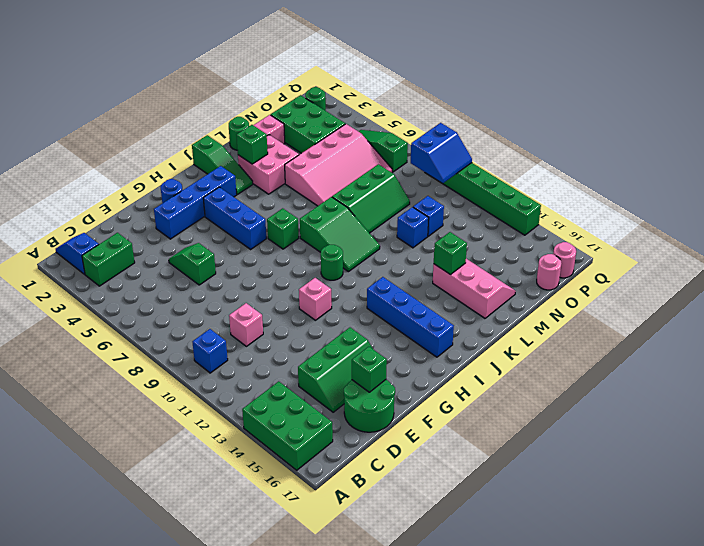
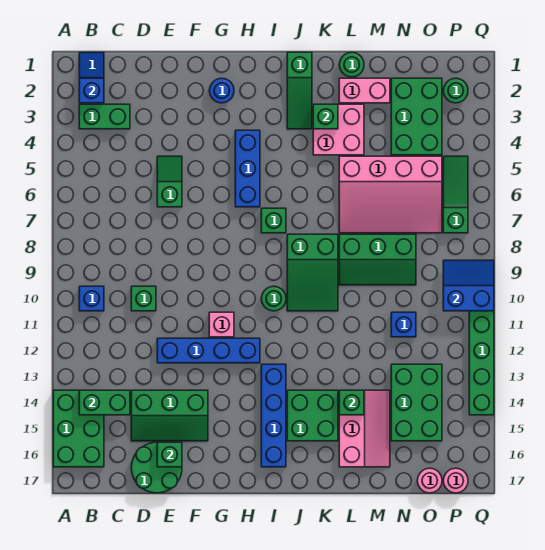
none -> green 1x2 brick [79,390,130,415]
pink 1x1 brick [229,303,263,346] -> green 1x1 brick [131,286,156,311]
blue 1x4 brick [154,166,237,239] -> blue 1x4 brick moved to [157,338,260,363]
none -> green 2x2 brick [287,390,338,441]
blue 1x1 brick [397,207,429,248] -> blue 1x1 brick moved to [79,78,104,103]
none -> green 2x3 brick [391,364,442,441]
blue 2x2 slope [411,123,472,183] -> blue 2x2 slope turned to [443,260,494,311]

